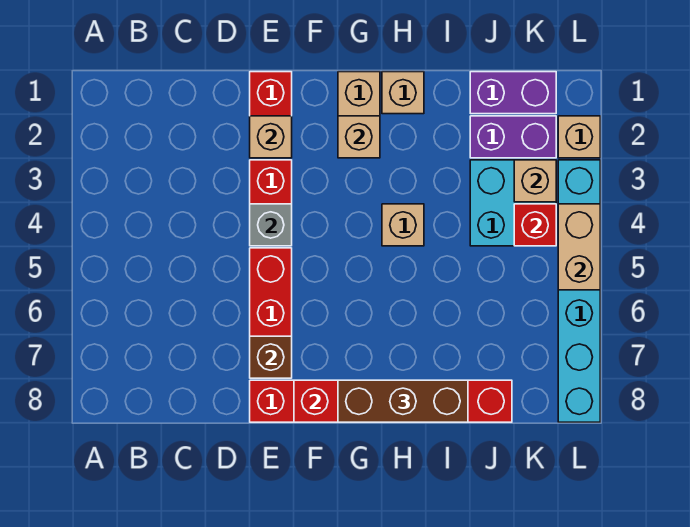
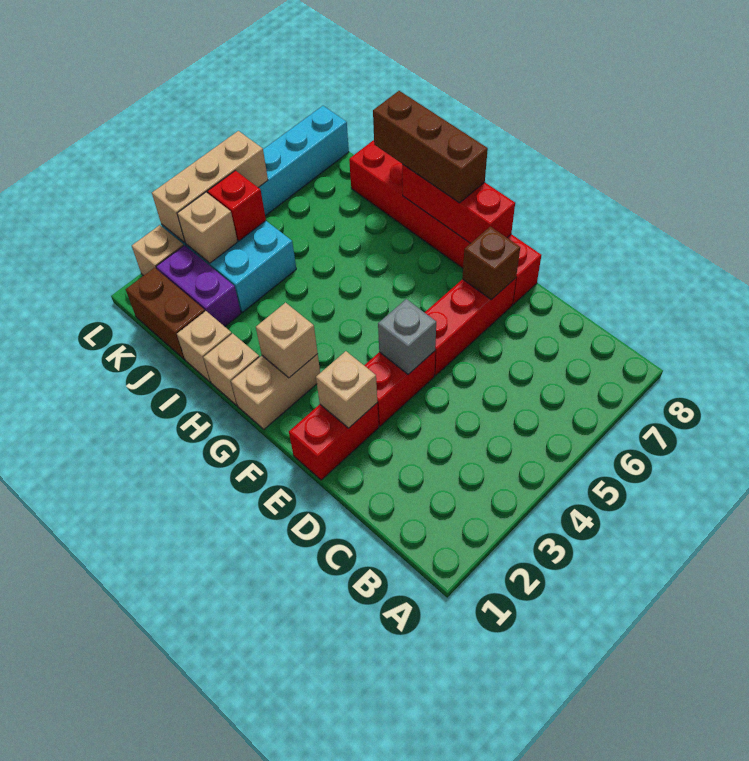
tan 1x1 brick [382,204,424,246] -> tan 1x1 brick moved to [177,311,232,382]
purple 1x2 brick [470,72,556,114] -> brown 1x2 brick [126,268,205,359]
tan 1x2 brick [558,204,600,290] -> tan 1x3 brick [152,131,268,243]

